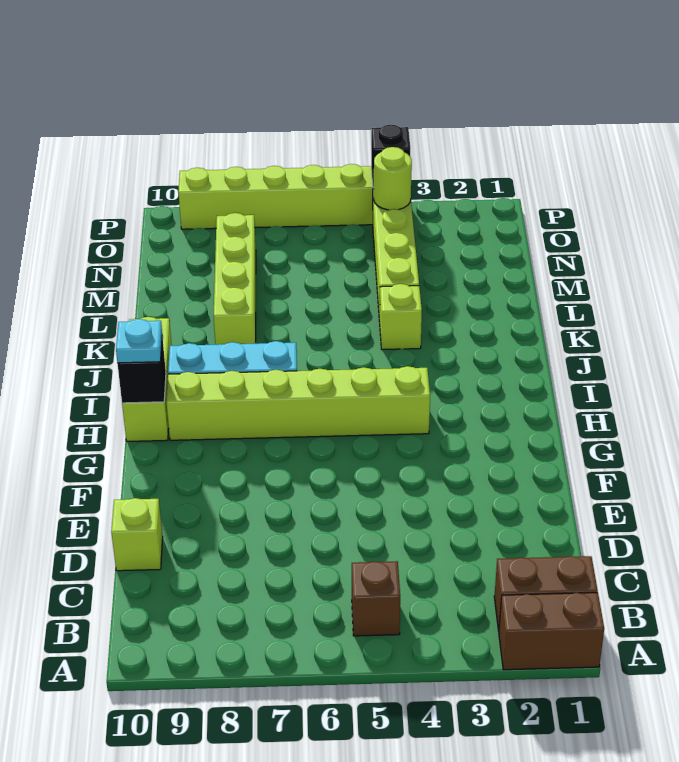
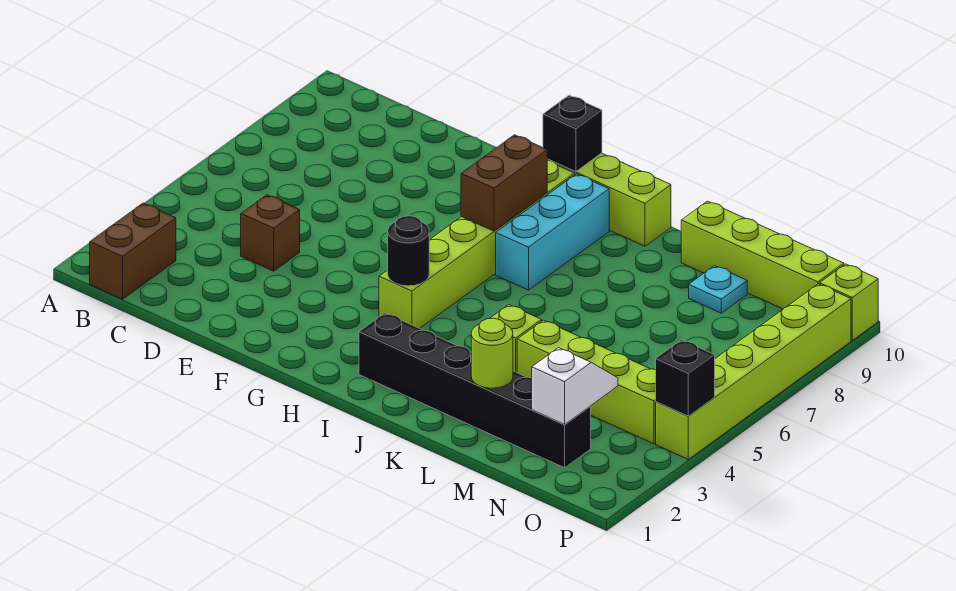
brown 1x2 brick [499,593,604,670] -> brown 1x2 brick moved to [461,135,547,231]
brown 1x1 brick [352,561,400,636] -> brown 1x1 brick moved to [241,195,300,271]
lime 1x1 brick [111,498,163,571] -> lime 1x1 brick moved to [820,264,878,340]
none -> black 1x1 round brick [388,216,429,286]
cyan 1x1 plate [116,319,162,363] -> cyan 1x1 plate moved to [689,266,747,313]
none -> black 1x6 brick [359,313,591,468]
lime 1x4 brick [213,213,256,345] -> lime 1x4 brick moved to [681,201,844,309]
none -> white 1x2 slope [532,348,618,424]
lime 1x1 round brick [373,147,412,210] -> lime 1x1 round brick moved to [471,318,513,388]

